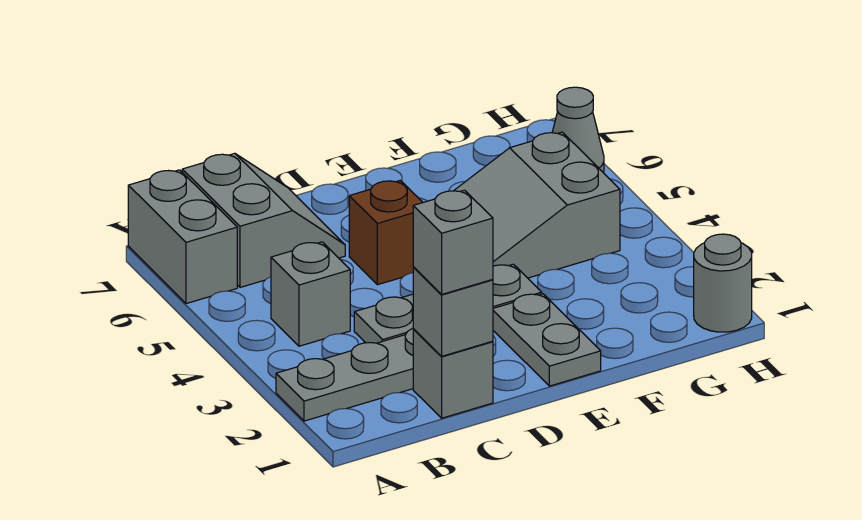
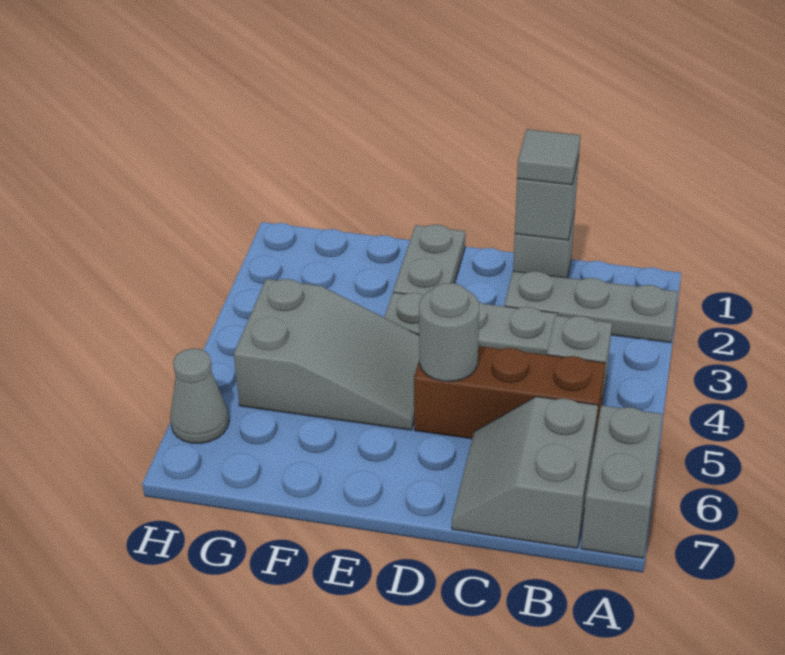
grey 1x1 brick [413,190,493,294] -> grey 1x1 tile [517,129,580,185]
brown 1x1 brick [349,180,423,285] -> brown 1x3 brick [414,346,605,443]
grey 1x1 round brick [694,234,752,332] -> grey 1x1 round brick moved to [419,283,479,382]

